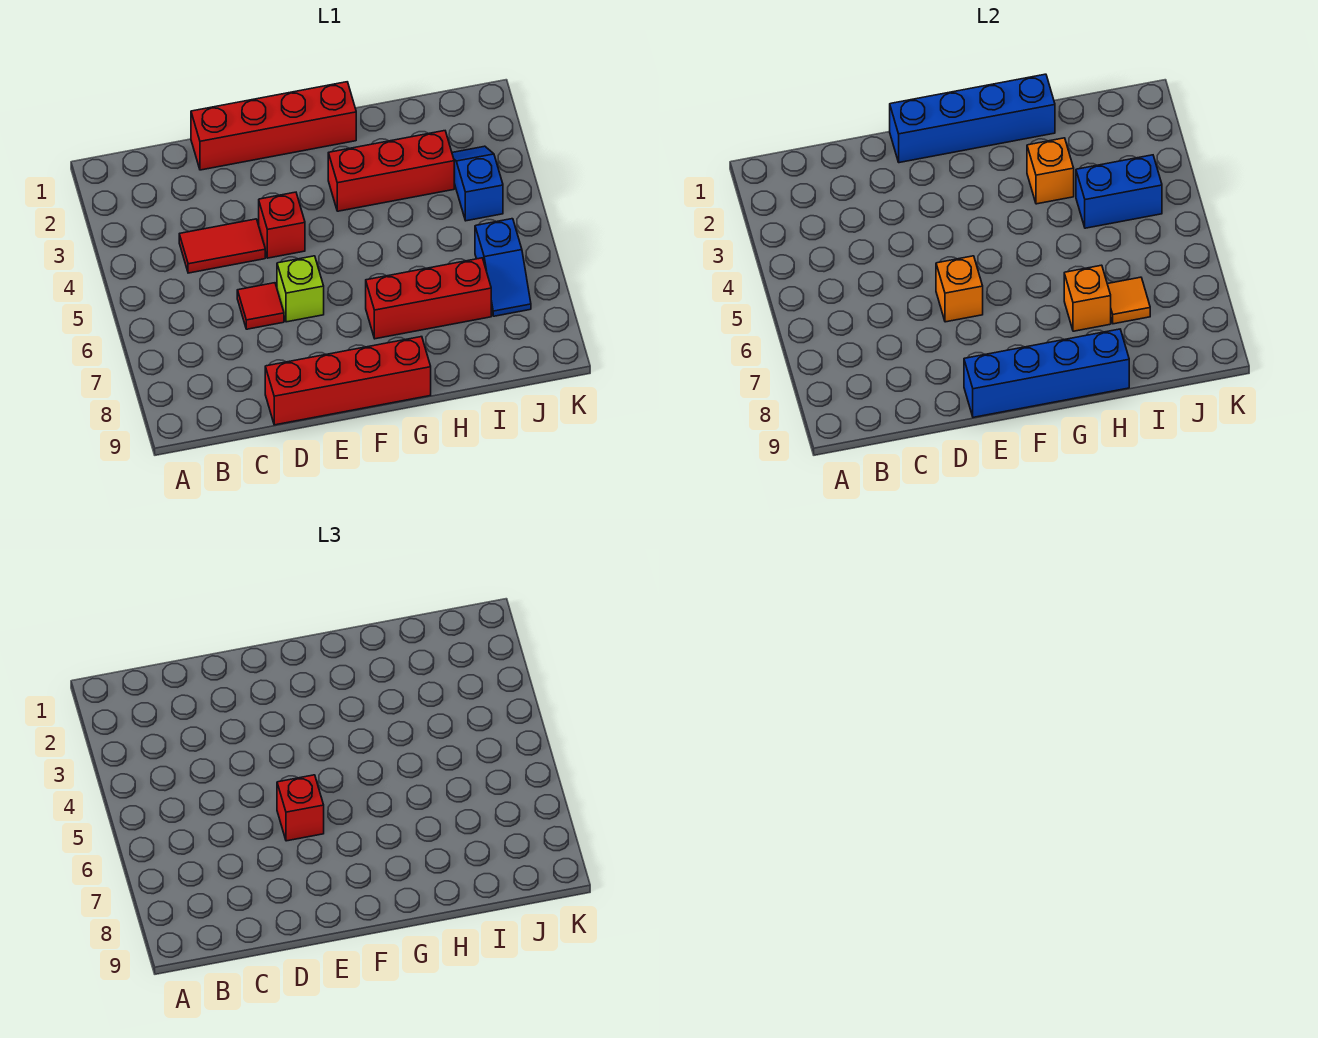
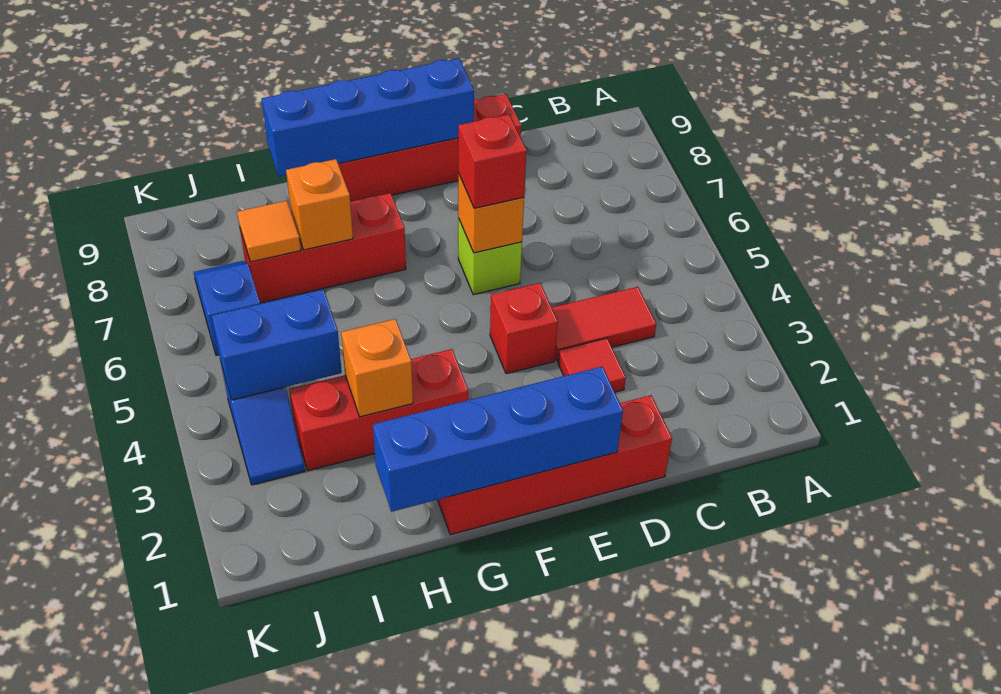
red 1x1 tile [237,283,284,329] -> red 1x1 tile moved to [558,338,626,392]

